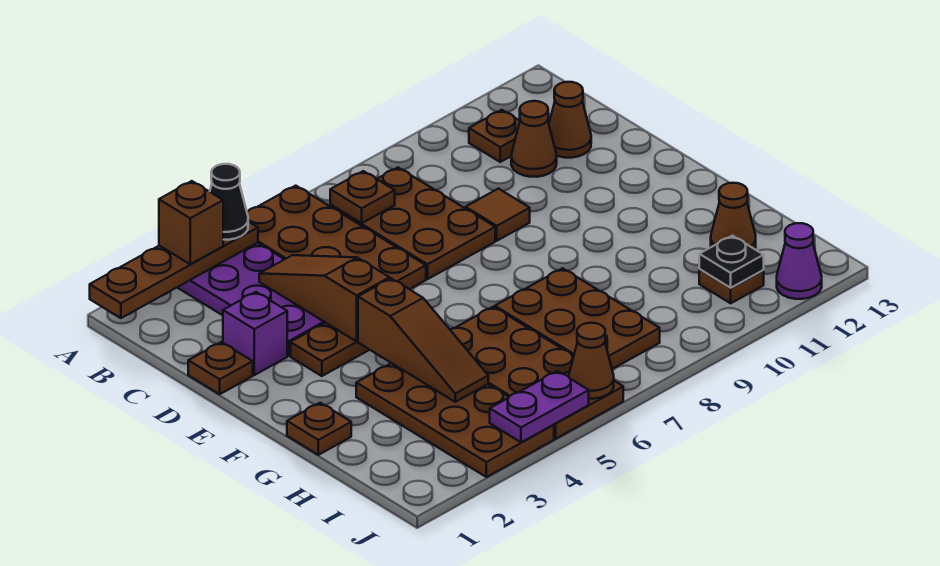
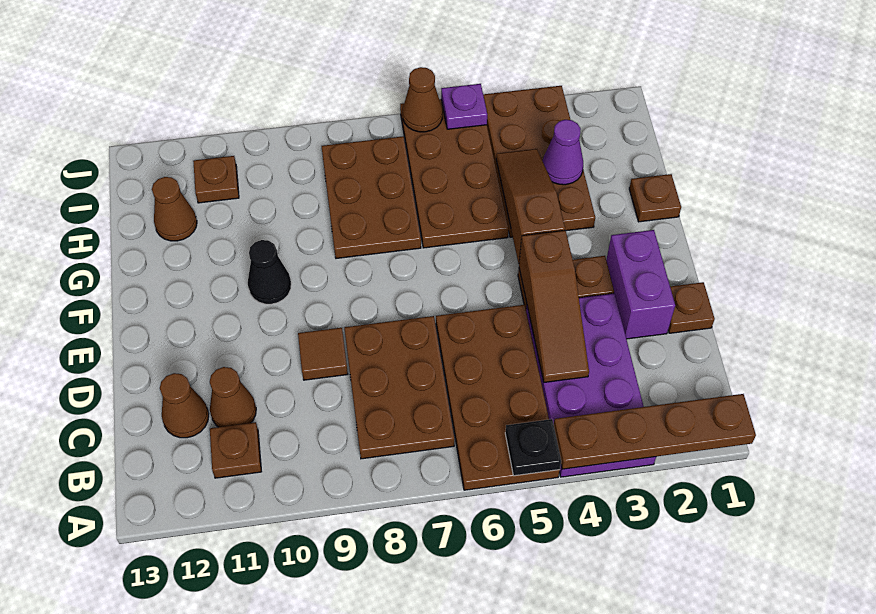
brown 1x1 brick [159,181,223,264] -> none
black 1x1 cone [210,164,248,240] -> black 1x1 cone moved to [248,240,291,304]
brown 1x1 plate [330,171,395,223] -> none
purple 1x1 brick [223,292,287,375] -> purple 1x2 brick [606,230,675,339]
black 1x1 plate [699,236,764,288] -> black 1x1 plate moved to [505,419,561,476]
purple 1x2 plate [490,371,589,442] -> purple 1x1 plate [441,84,487,129]
purple 1x1 cone [777,223,822,299] -> purple 1x1 cone moved to [543,120,583,185]

